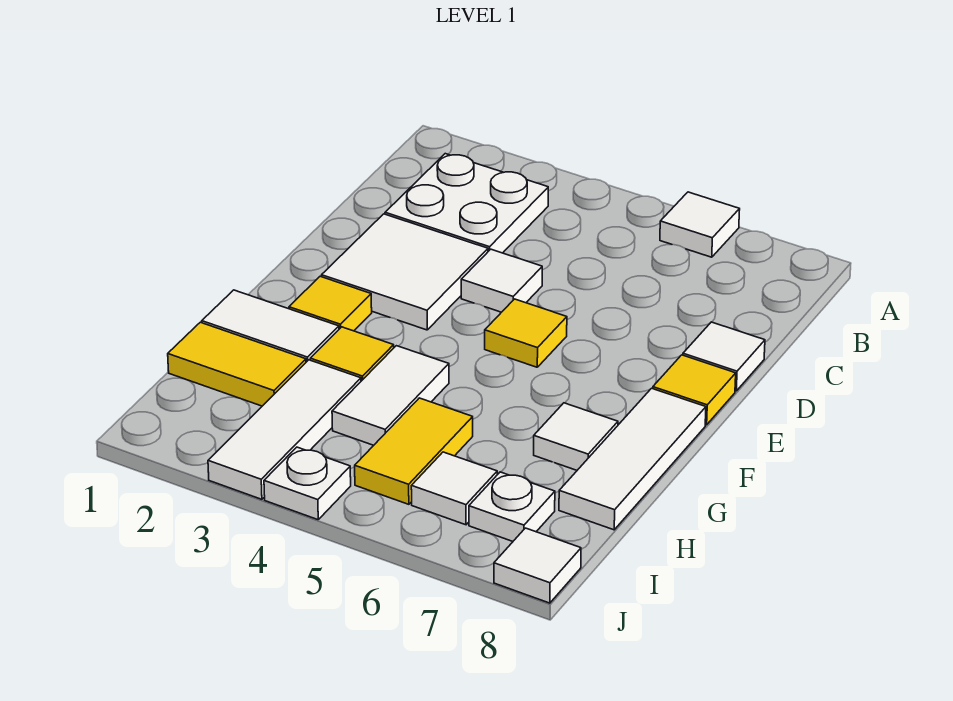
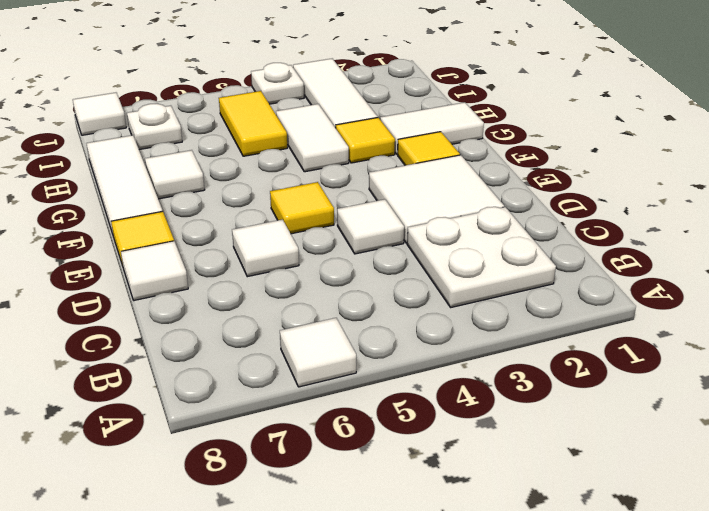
yellow 1x2 tile [168,322,306,406] -> none
white 1x1 tile [411,452,497,525] -> white 1x1 tile moved to [232,219,299,277]

